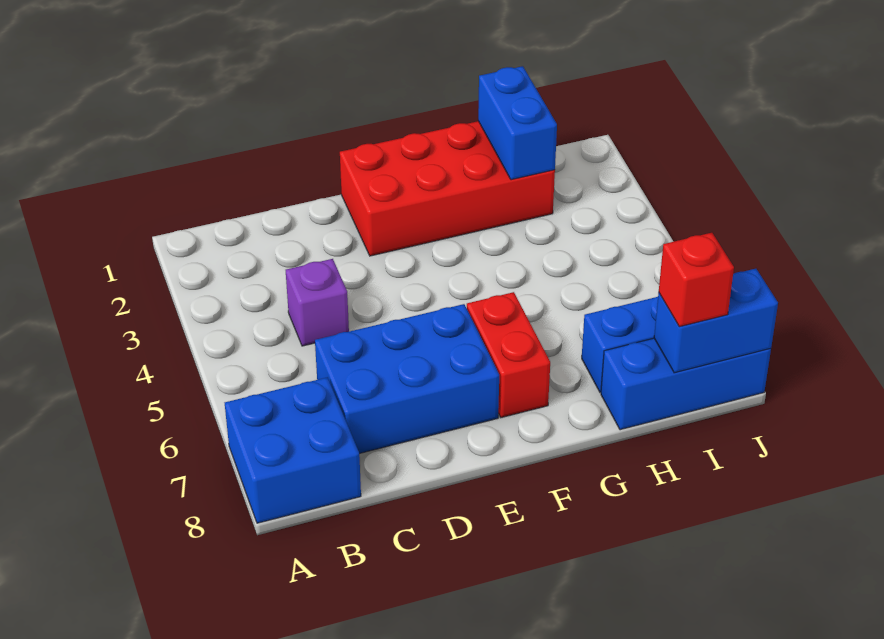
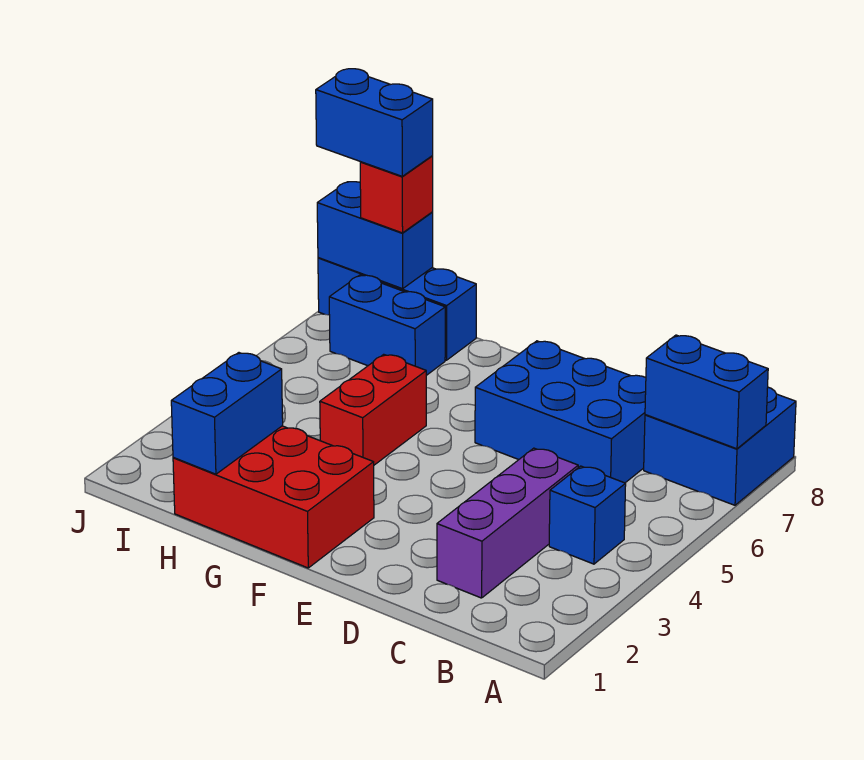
none -> blue 1x2 brick [645,335,768,449]
none -> blue 1x1 brick [549,466,626,564]
purple 1x1 brick [286,259,349,346] -> purple 1x3 brick [437,448,578,598]
red 2x4 brick [340,121,555,256] -> red 2x3 brick [173,426,374,568]
red 1x2 brick [467,292,550,418] -> red 1x2 brick moved to [320,354,426,465]
none -> blue 1x2 brick [316,69,433,176]

